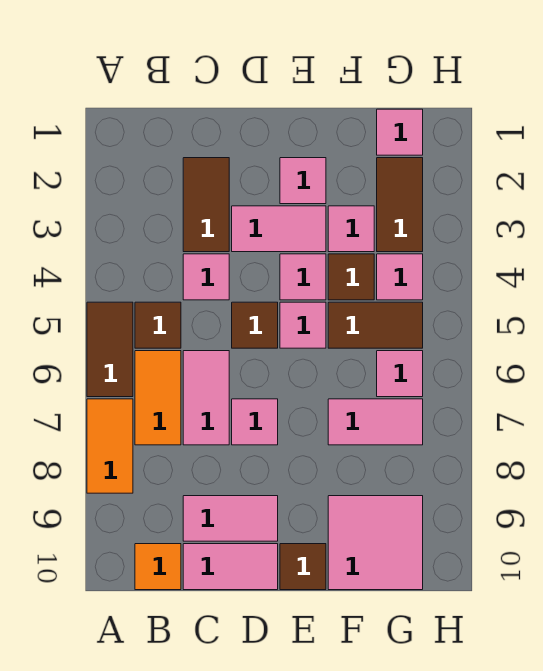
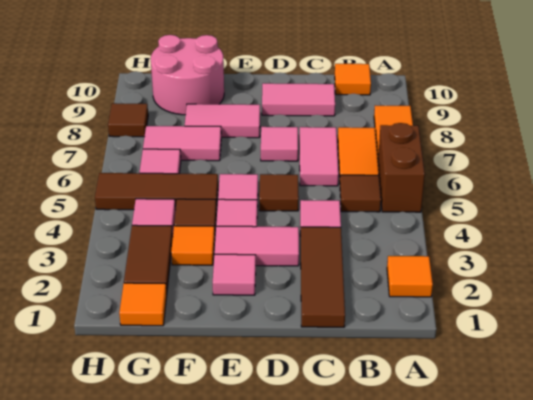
none -> orange 1x1 tile [387,256,433,297]
brown 1x2 tile [87,302,133,397] -> brown 1x2 brick [378,123,425,212]
brown 1x2 tile [183,158,229,252] -> brown 1x3 tile [301,227,345,327]
pink 1x2 tile [183,544,278,590] -> pink 1x2 tile moved to [185,104,260,138]
brown 1x1 tile [280,544,326,590] -> brown 1x1 tile moved to [108,103,148,137]
pink 1x1 tile [328,206,374,252] -> orange 1x1 tile [171,226,215,265]
brown 1x2 tile [328,302,423,348] -> brown 1x3 tile [95,173,218,210]
pink 2x2 tile [328,496,423,590] -> pink 2x2 round brick [151,35,224,115]
pink 1x1 tile [377,109,423,155] -> orange 1x1 tile [119,283,167,326]

